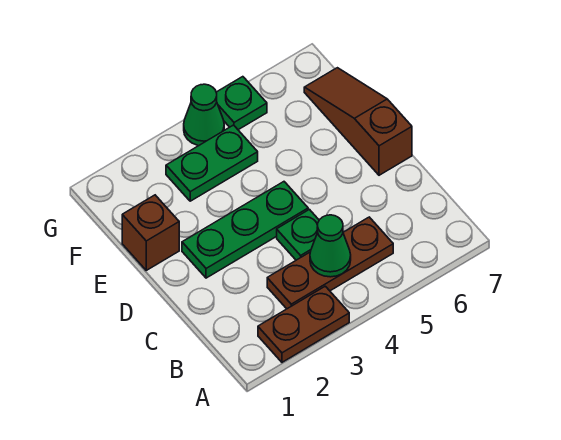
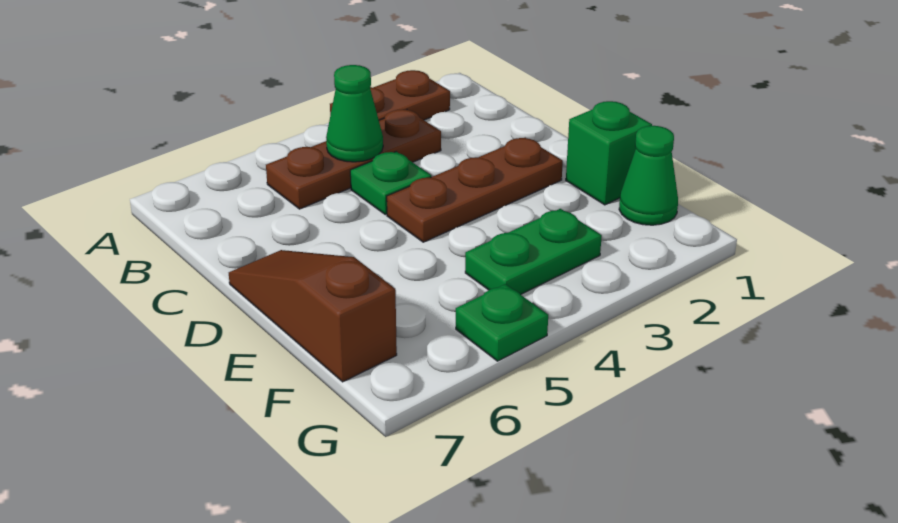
green 1x3 plate [182,182,308,278] -> brown 1x3 plate [387,138,563,242]
brown 1x3 slope [304,68,412,175] -> brown 1x3 slope turned to [229,250,397,382]
brown 1x1 brick [122,195,179,270] -> green 1x1 brick [566,101,652,205]
green 1x1 cone [184,84,224,146] -> green 1x1 cone moved to [619,126,678,225]

